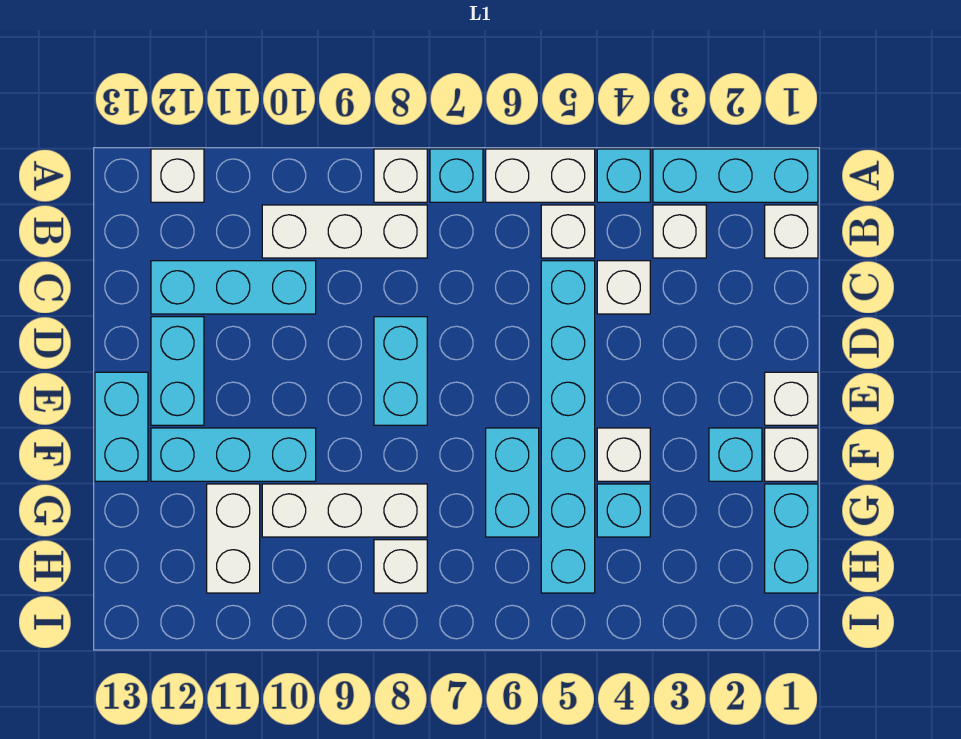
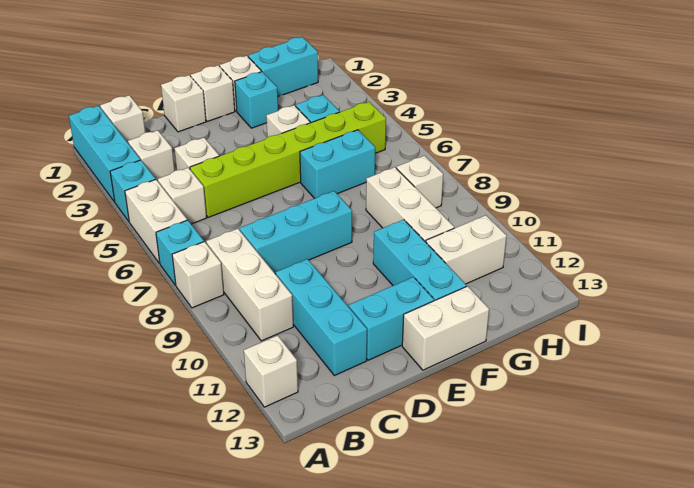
cyan 1x6 brick [541,261,595,593] -> lime 1x6 brick [190,102,386,217]
none -> white 1x1 brick [161,75,206,132]
cyan 1x2 brick [374,317,427,425] -> cyan 1x3 brick [240,191,352,274]
cyan 1x2 brick [95,372,148,481] -> white 1x2 brick [402,286,489,370]

